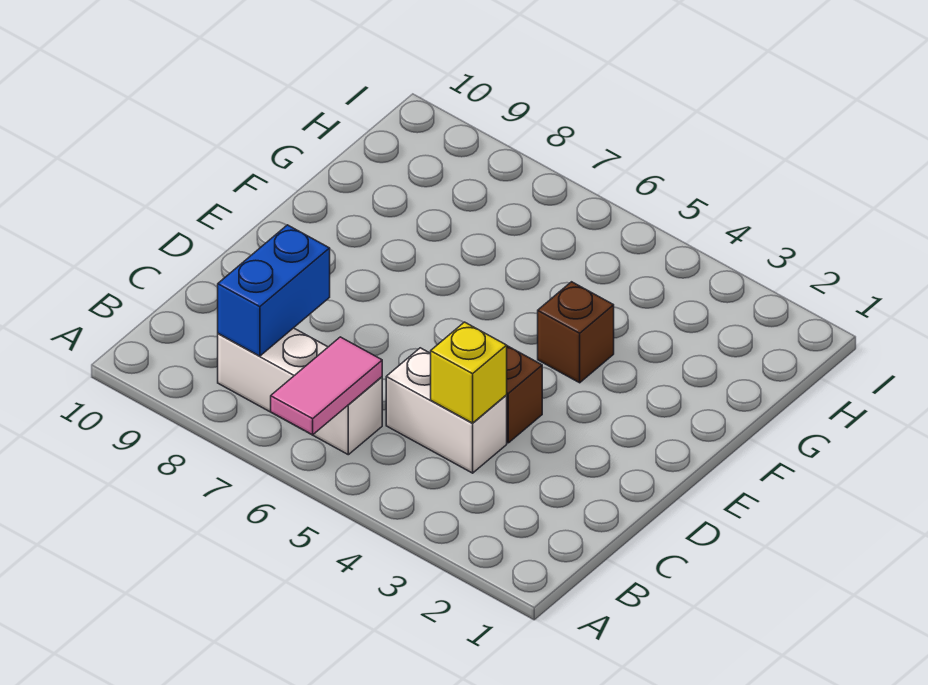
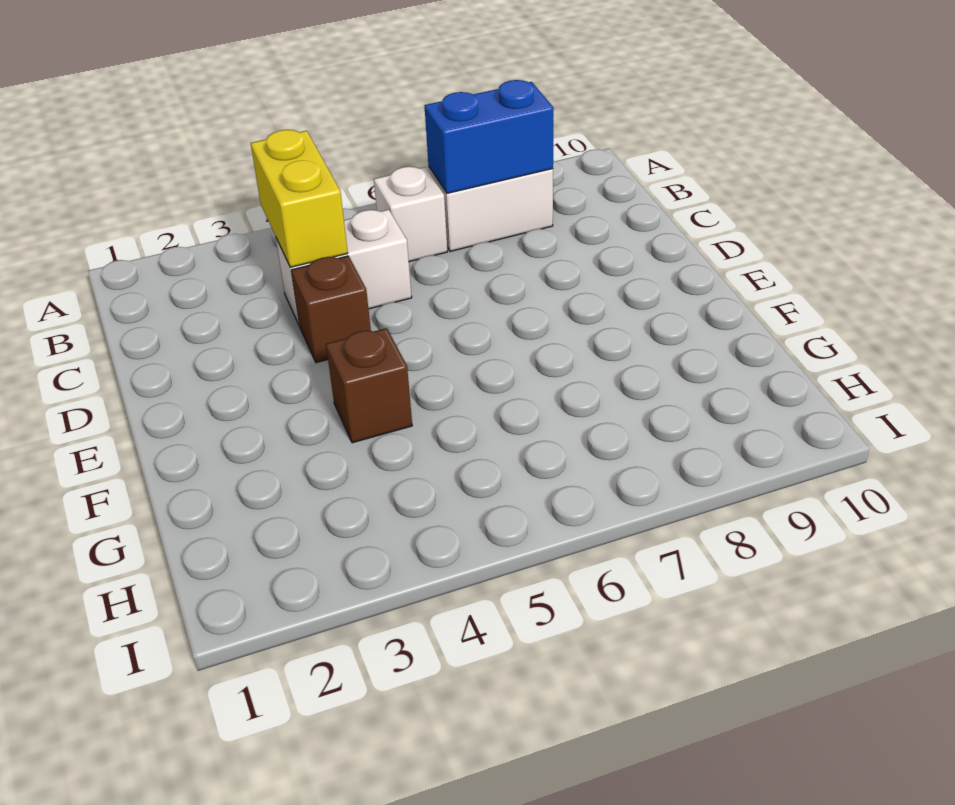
pink 1x2 tile [271,337,382,435] -> none
blue 1x2 brick [218,225,330,356] -> blue 1x2 brick turned to [424,80,554,193]
yellow 1x1 brick [431,322,507,423] -> yellow 1x2 brick [251,130,348,267]

